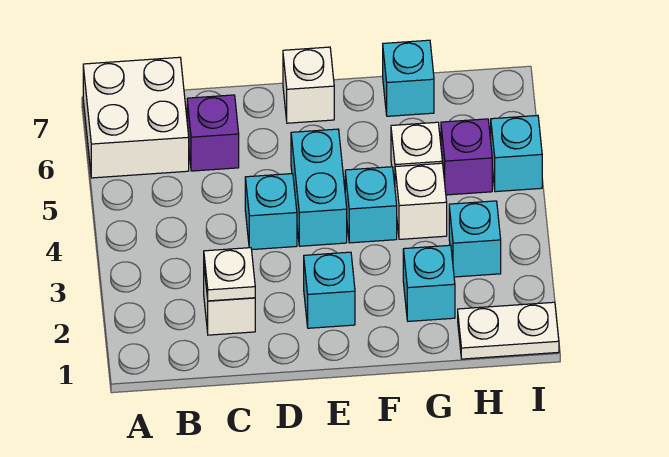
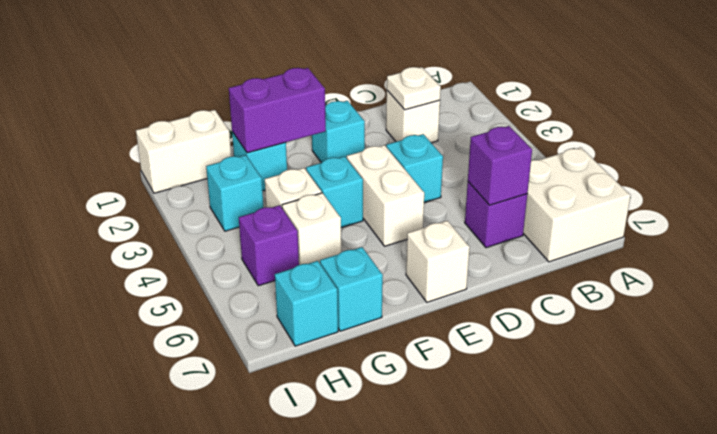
none -> purple 1x1 brick [468,126,532,205]
cyan 1x2 brick [291,129,347,246] -> white 1x2 brick [347,145,424,246]
none -> purple 1x2 brick [229,68,326,153]
white 1x2 plate [458,302,559,359] -> white 1x2 brick [136,110,231,193]
cyan 1x1 brick [491,115,542,192] -> cyan 1x1 brick moved to [275,261,338,346]

